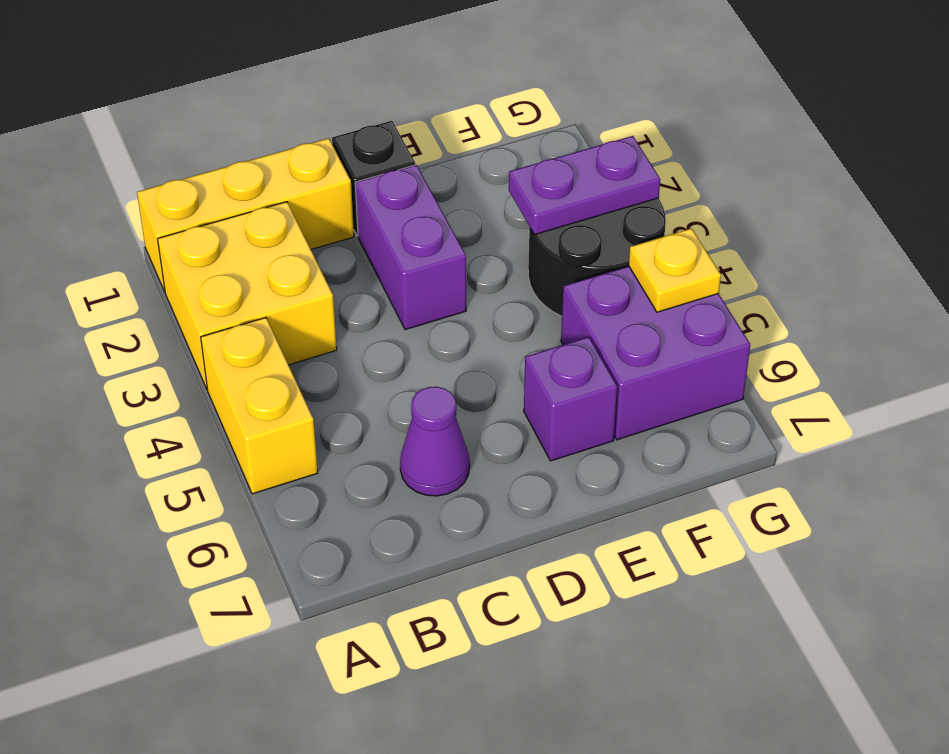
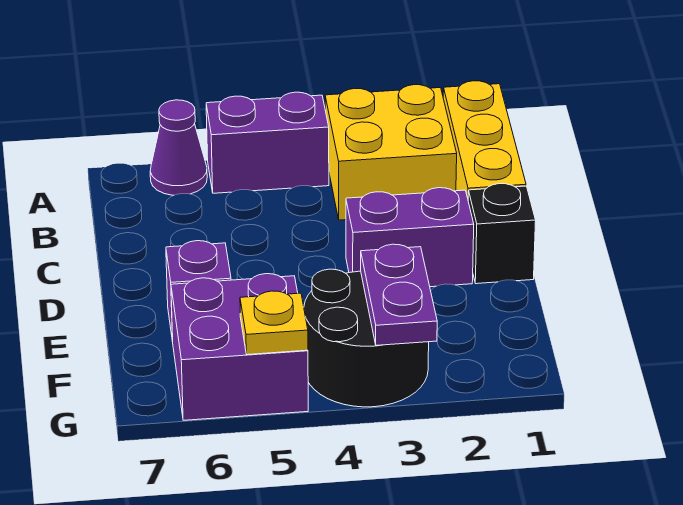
yellow 1x2 brick [201,318,318,494] -> purple 1x2 brick [206,92,329,193]
purple 1x1 cone [400,387,470,496] -> purple 1x1 cone moved to [150,100,207,195]

